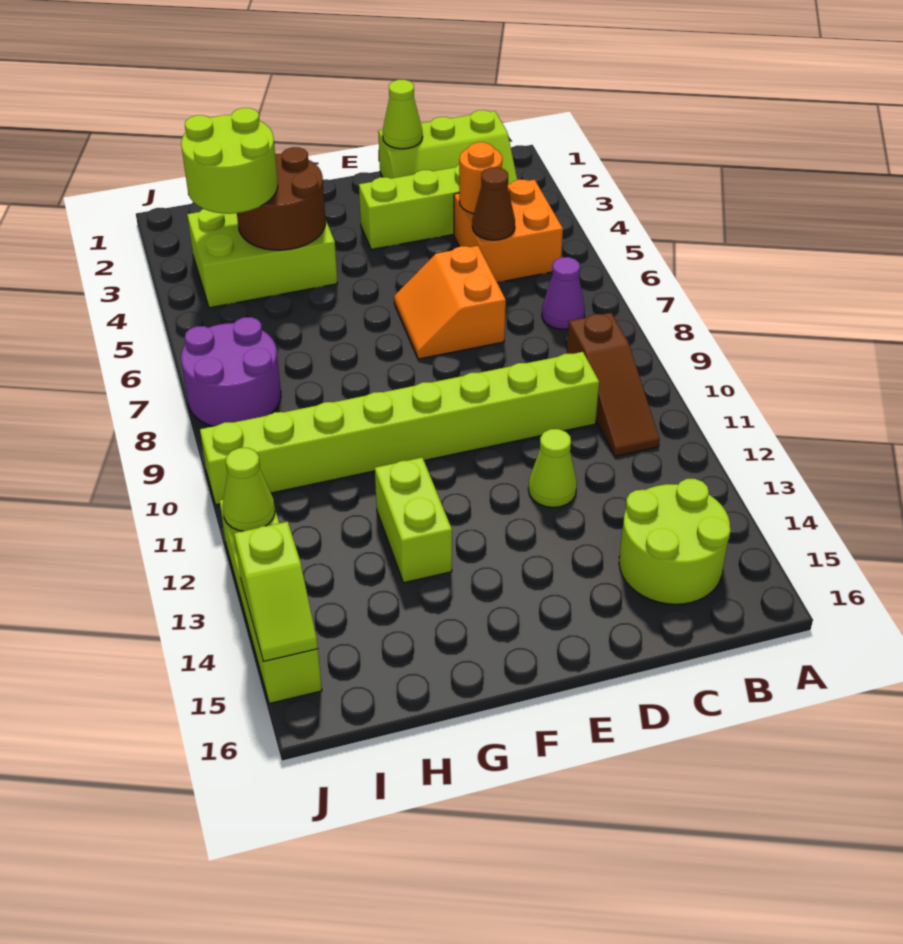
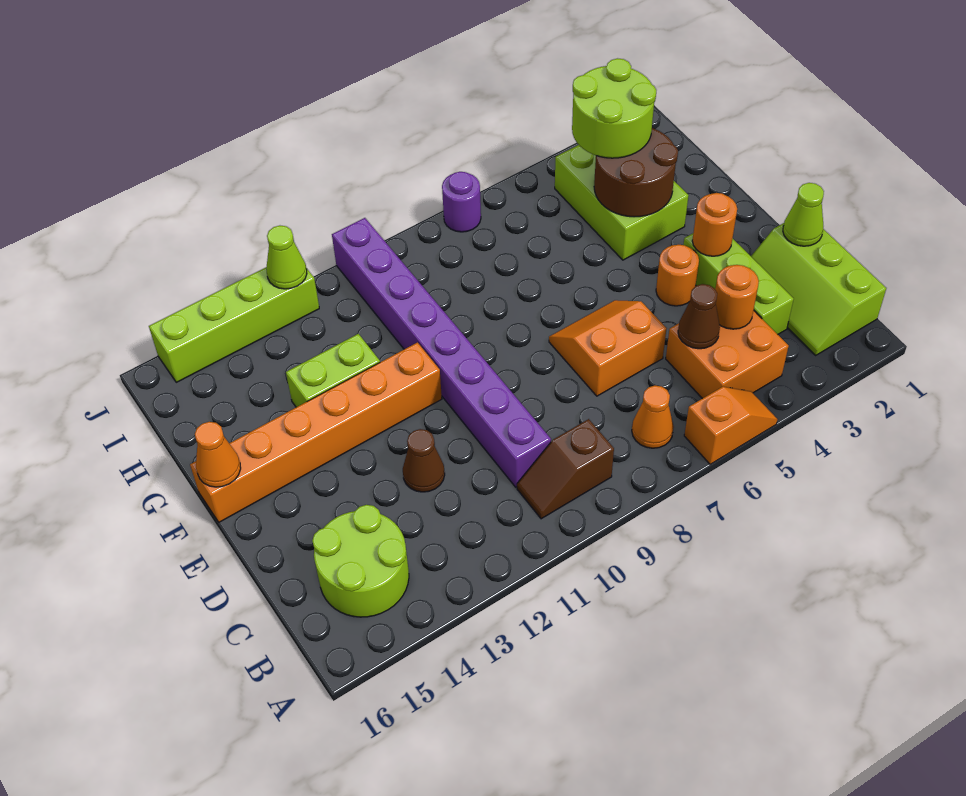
none -> orange 1x2 slope [684,387,778,464]
purple 1x1 cone [542,257,585,329] -> orange 1x1 cone [632,386,674,448]
brown 1x3 slope [567,313,660,456] -> brown 1x2 slope [517,419,614,519]
lime 1x8 brick [200,352,599,505] -> purple 1x8 brick [332,218,551,487]
lime 1x1 cone [528,429,577,507] -> brown 1x1 cone [403,429,445,492]
none -> orange 1x1 round brick [692,193,737,256]
none -> orange 1x1 round brick [656,245,699,306]
none -> orange 1x6 brick [190,342,442,522]
none -> orange 1x1 cone [195,422,241,487]
purple 2x2 round brick [181,317,281,426] -> purple 1x1 round brick [442,172,481,232]
lime 1x2 slope [234,522,318,662] -> none

